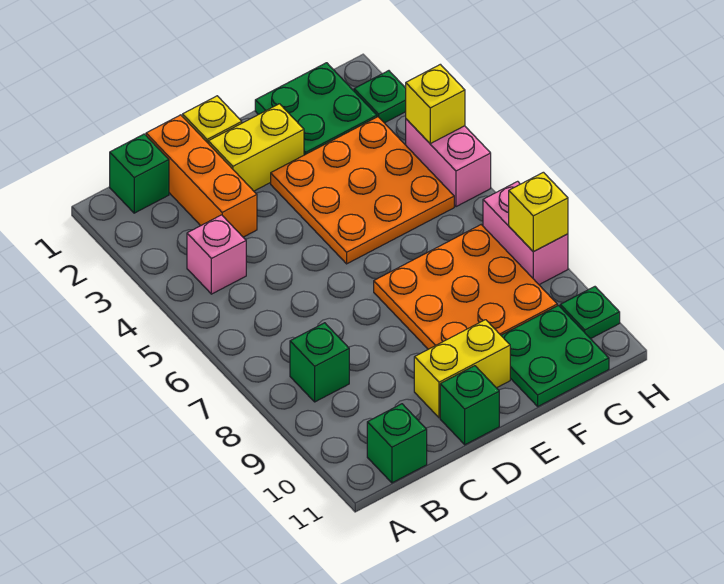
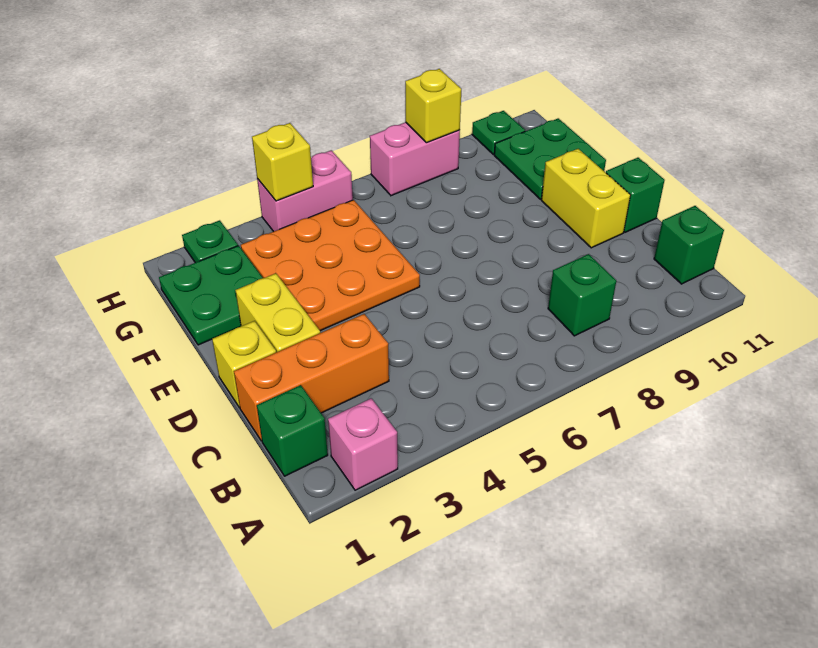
pink 1x1 brick [187,215,246,294] -> pink 1x1 brick moved to [328,398,398,490]
orange 3x3 plate [374,225,557,349] -> none

